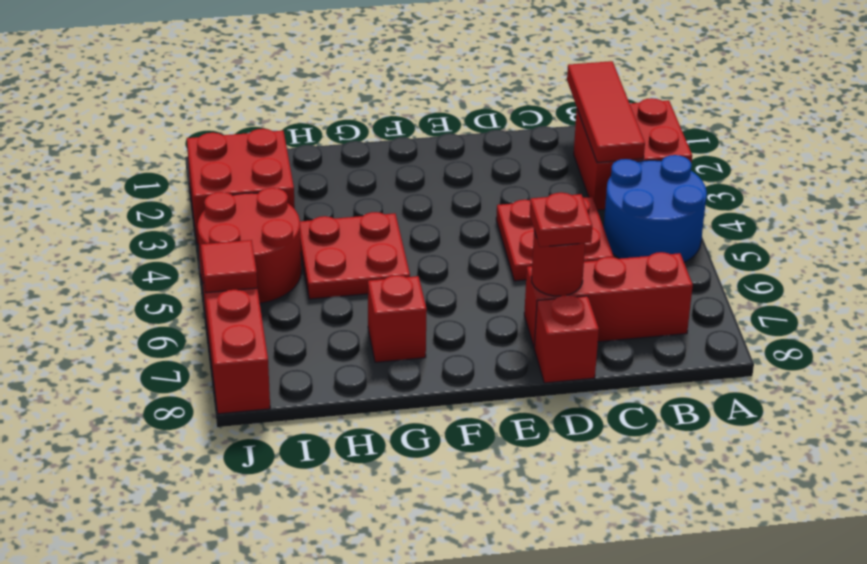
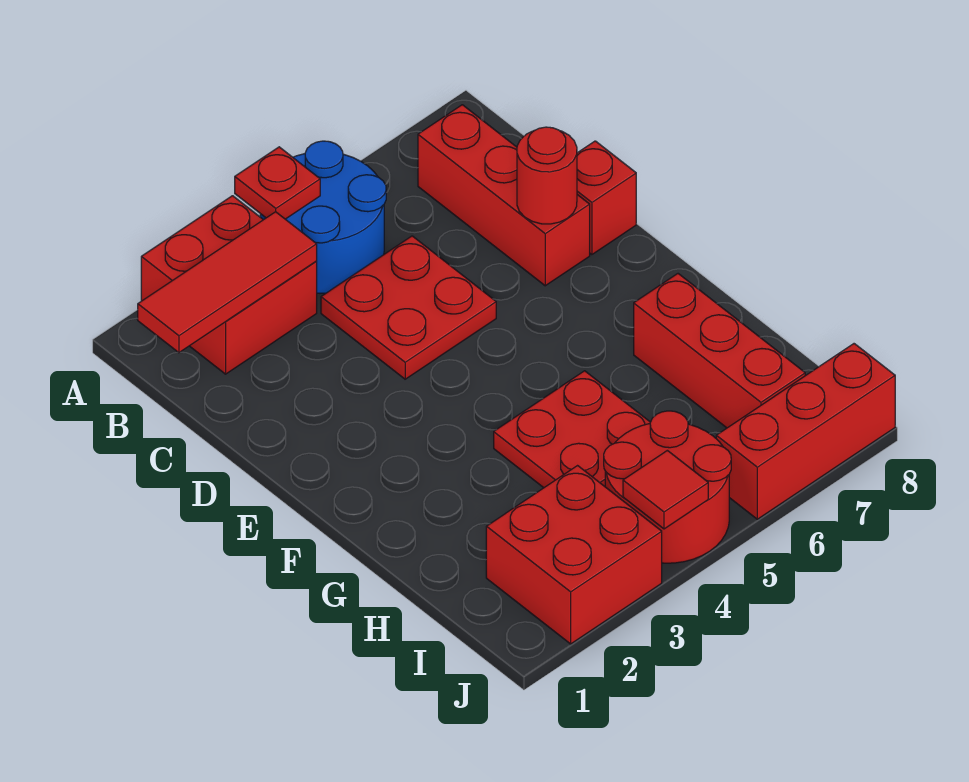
red 1x1 plate [530,193,592,247] -> red 1x1 plate moved to [235,147,320,219]
red 1x1 brick [368,275,427,362] -> red 1x3 brick [634,274,805,428]
red 1x1 tile [201,240,257,293] -> red 1x1 tile moved to [623,450,708,529]

